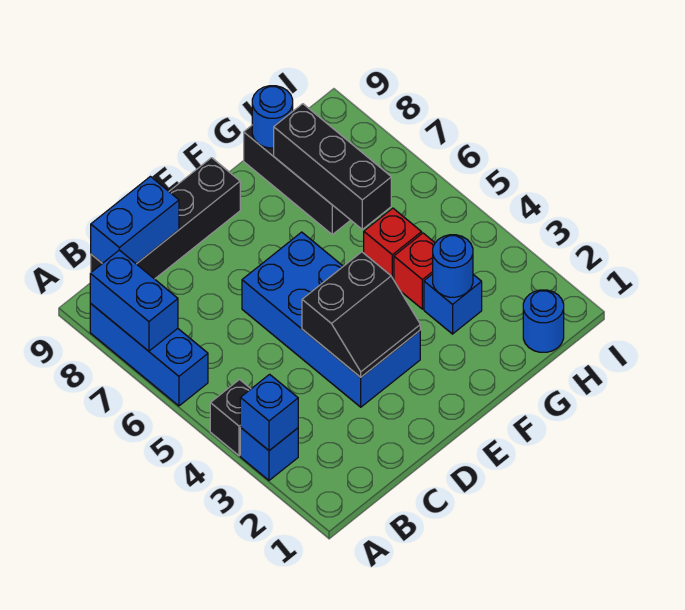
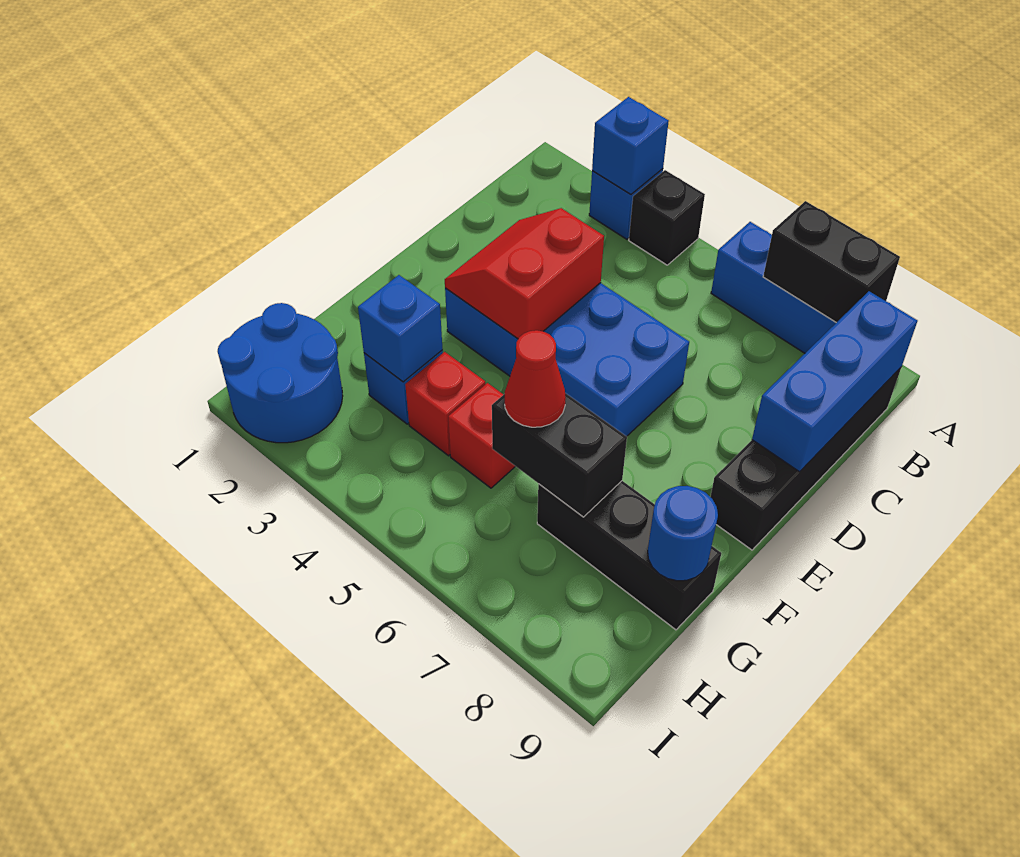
blue 1x2 brick [90,250,178,351] -> black 1x2 brick [763,201,900,323]
blue 1x2 brick [91,177,179,264] -> blue 1x3 brick [752,291,917,472]
black 2x2 slope [302,252,420,377] -> red 2x2 slope [445,208,604,339]
blue 1x1 round brick [433,235,473,297] -> blue 1x1 brick [358,275,443,382]
black 1x3 brick [274,104,391,229] -> black 1x2 brick [492,393,627,517]
none -> red 1x1 cone [505,330,566,427]
blue 1x1 round brick [523,290,564,352] -> blue 2x2 round brick [218,303,343,443]

